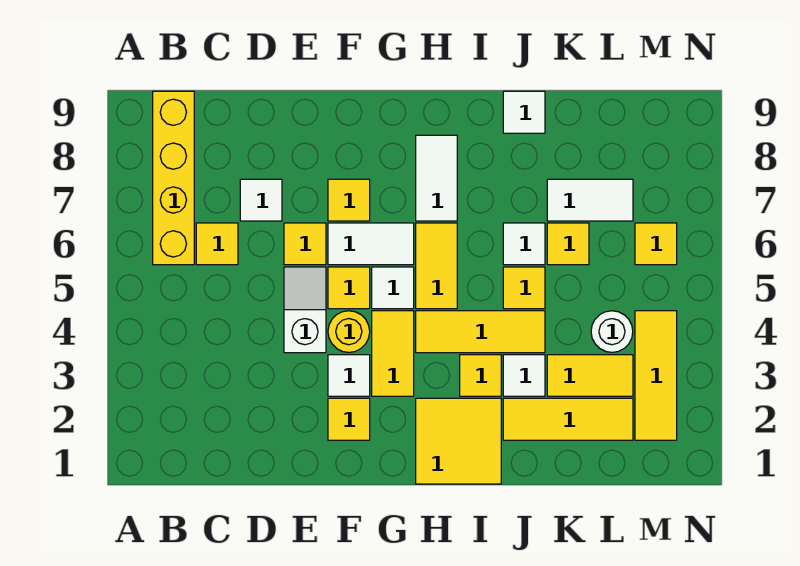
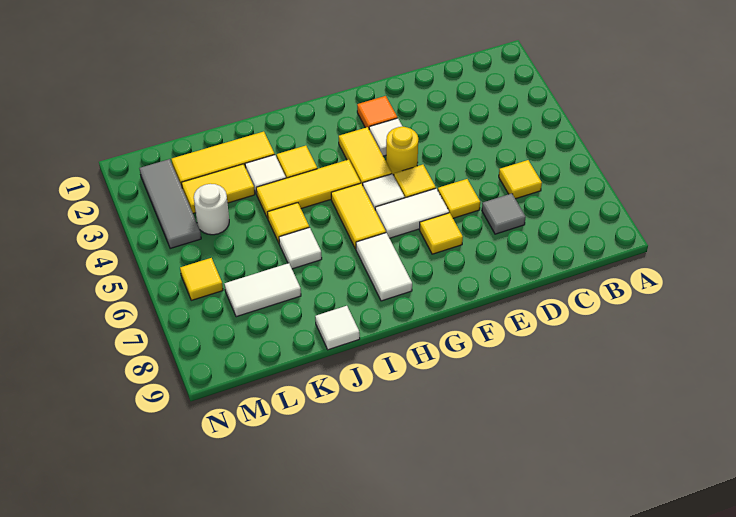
yellow 1x4 brick [153,91,194,265] -> none
white 1x1 tile [240,179,282,221] -> grey 1x1 tile [482,193,526,234]
white 1x2 slope [284,267,326,353] -> none
yellow 1x1 tile [328,398,370,440] -> orange 1x1 tile [357,96,397,128]
yellow 2x2 tile [416,398,501,484] -> none
yellow 1x1 tile [547,223,589,265] -> none
yellow 1x3 tile [635,311,677,440] -> grey 1x3 tile [139,159,201,249]

